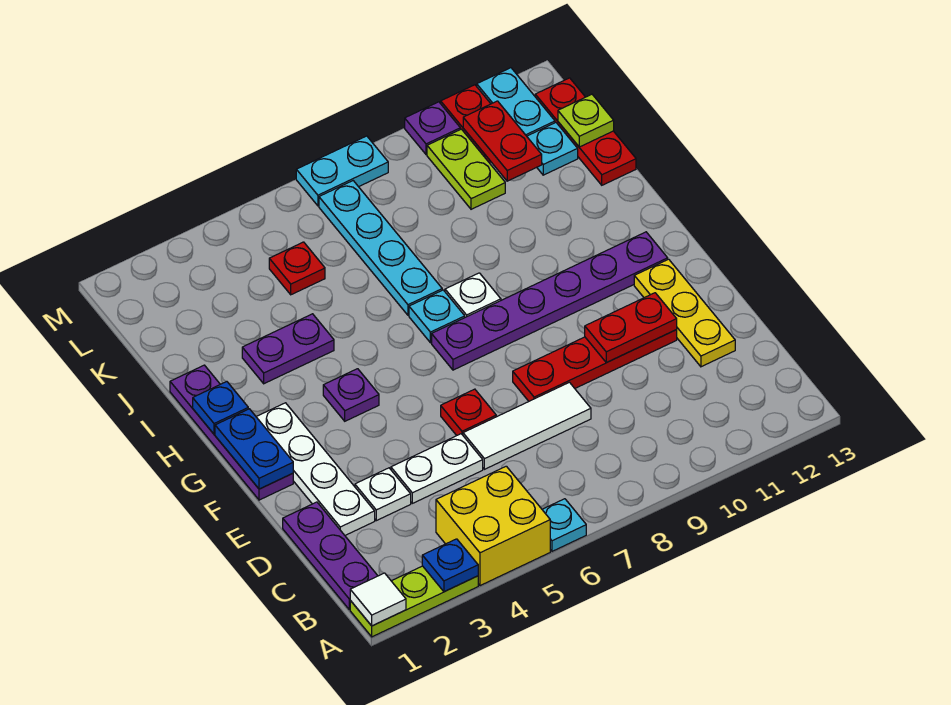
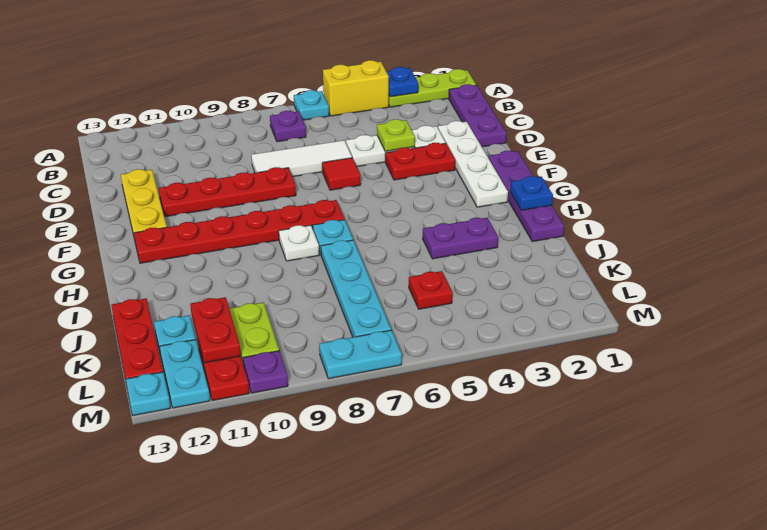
white 1x1 tile [350,573,406,626] -> none
yellow 2x2 brick [436,466,550,586] -> yellow 1x2 brick [323,60,389,116]
red 1x1 plate [441,389,496,436] -> red 1x1 tile [322,158,361,190]
red 1x2 plate [585,293,677,363] -> red 1x2 plate moved to [385,143,455,180]
blue 1x2 plate [215,409,293,489] -> none
purple 1x1 plate [323,369,379,421] -> purple 1x1 plate moved to [270,111,306,142]
purple 1x6 plate [432,232,668,370] -> red 1x6 plate [134,200,344,263]
lime 1x1 plate [558,94,614,147] -> lime 1x1 plate moved to [377,119,415,151]
none -> cyan 1x1 plate [126,372,170,416]

